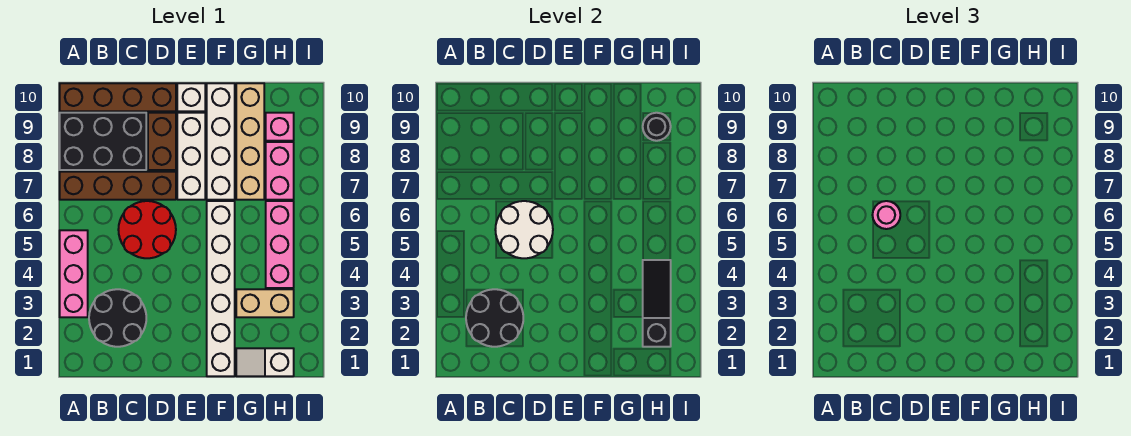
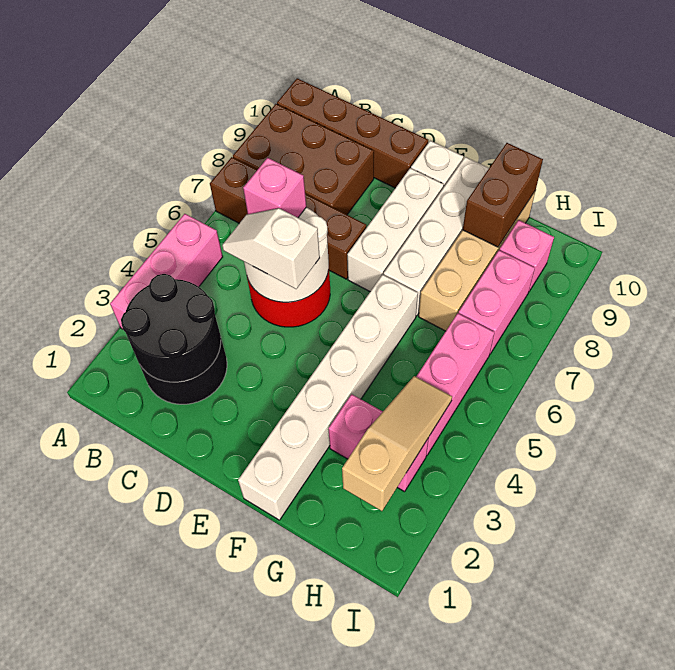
black 2x3 brick [60,113,146,170] -> brown 2x3 brick [233,104,374,215]
pink 1x1 round brick [873,201,900,229] -> pink 1x1 brick [243,158,306,218]
brown 1x2 brick [148,113,176,170] -> brown 1x2 brick moved to [463,143,543,247]
white 1x2 slope [236,348,294,376] -> white 1x2 slope moved to [222,208,320,289]
tan 1x2 brick [236,289,294,317] -> pink 1x2 brick [328,394,429,492]
black 1x3 slope [643,260,671,347] -> tan 1x3 slope [342,376,452,511]
black 1x1 round brick [643,113,671,141] -> none

